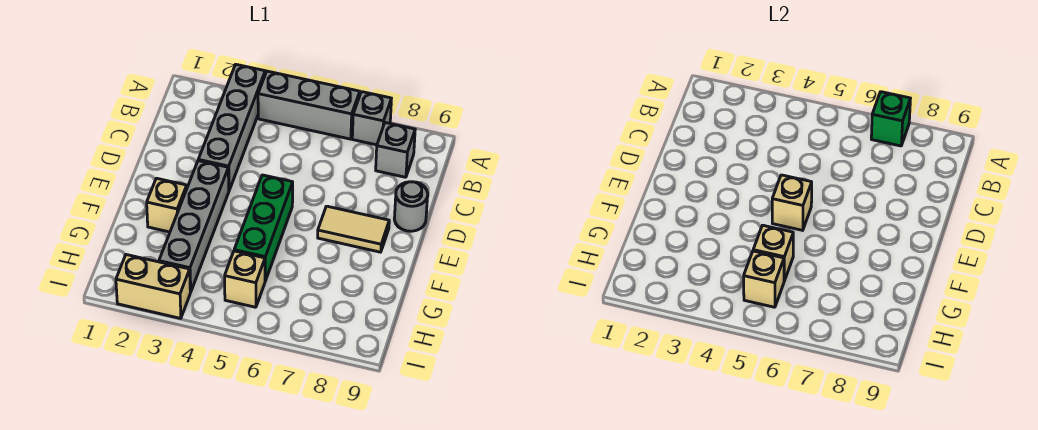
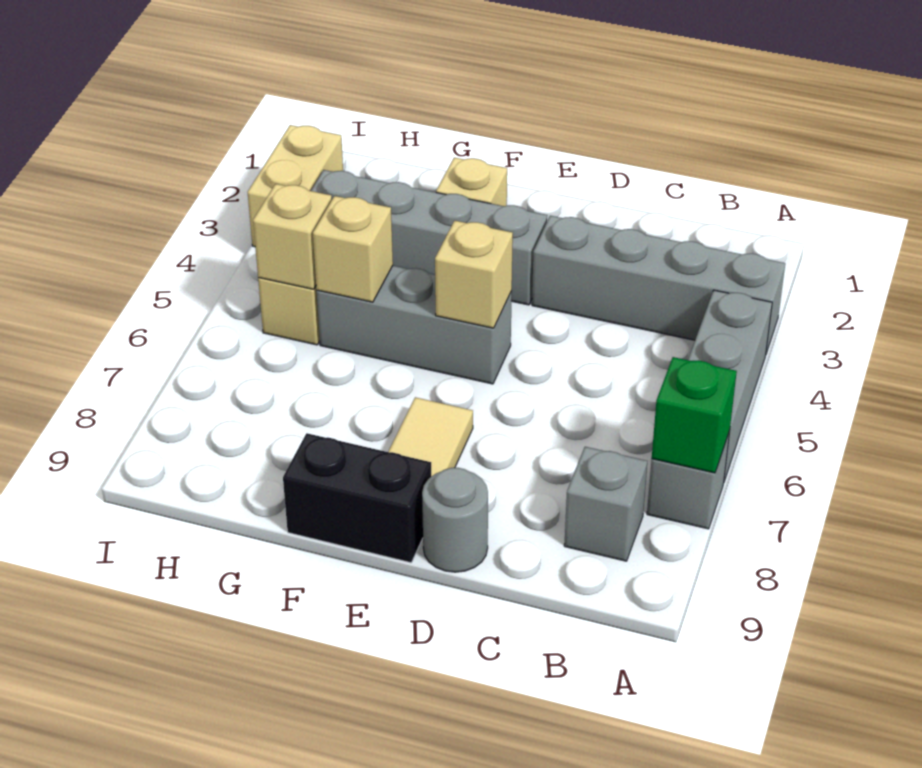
green 1x3 brick [234,175,293,281] -> grey 1x3 brick [317,266,512,384]
none -> black 1x2 brick [283,433,431,563]

